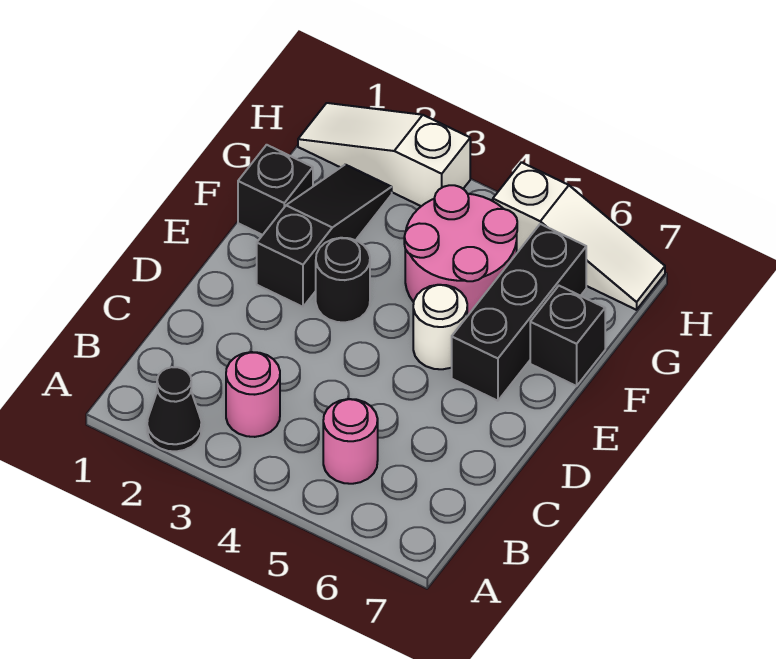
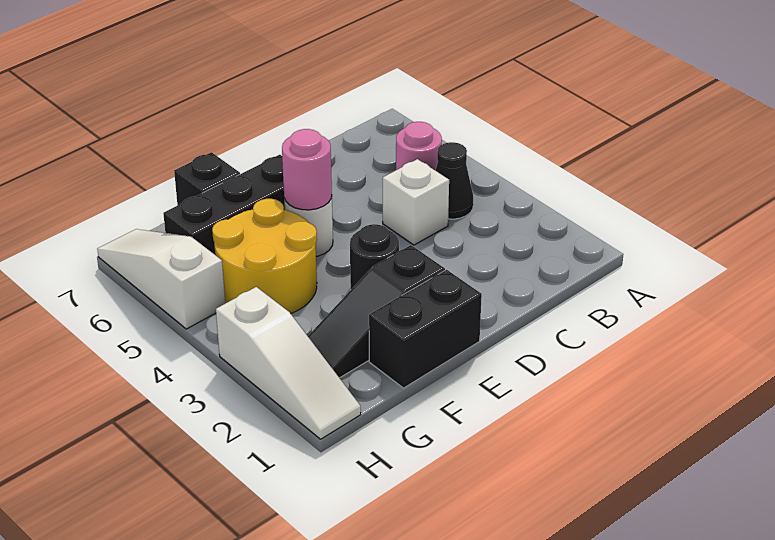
black 1x1 cone [147,367,201,452] -> black 1x1 cone moved to [435,142,473,219]
pink 1x1 round brick [226,352,280,437] -> pink 1x1 round brick moved to [282,129,332,210]
none -> white 1x1 brick [383,159,449,245]
black 1x1 brick [238,145,313,235] -> black 1x2 brick [369,270,482,388]
pink 2x2 round brick [404,185,517,316] -> yellow 2x2 round brick [212,199,317,314]

